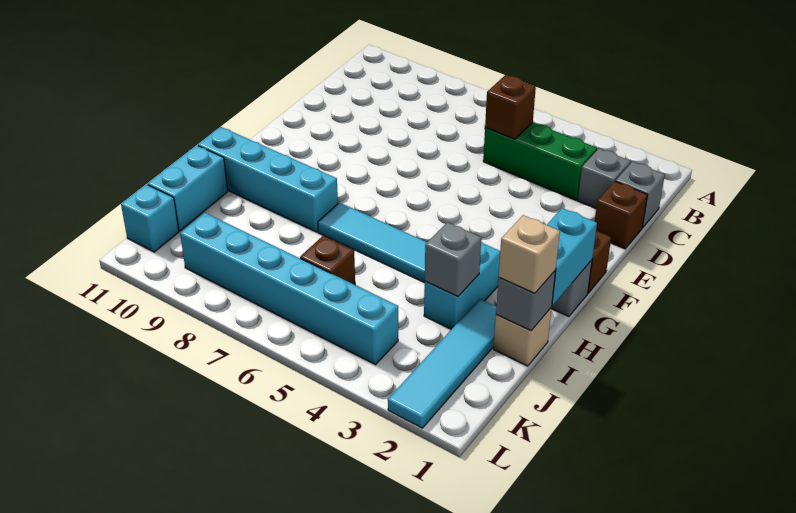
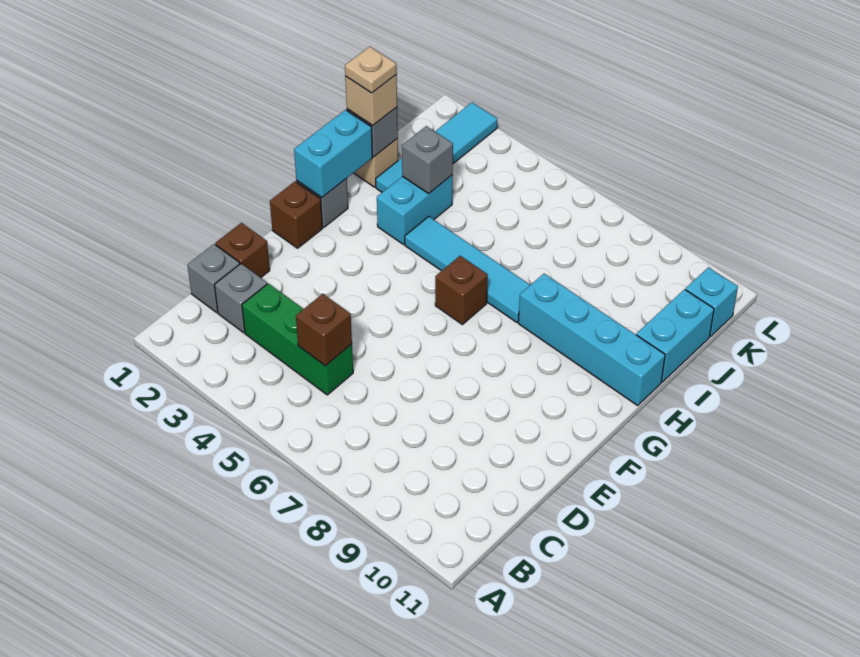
none -> tan 1x1 plate [345,47,397,93]
brown 1x1 brick [300,235,355,285] -> brown 1x1 brick moved to [435,256,488,324]
cyan 1x6 brick [180,213,398,365] -> none

